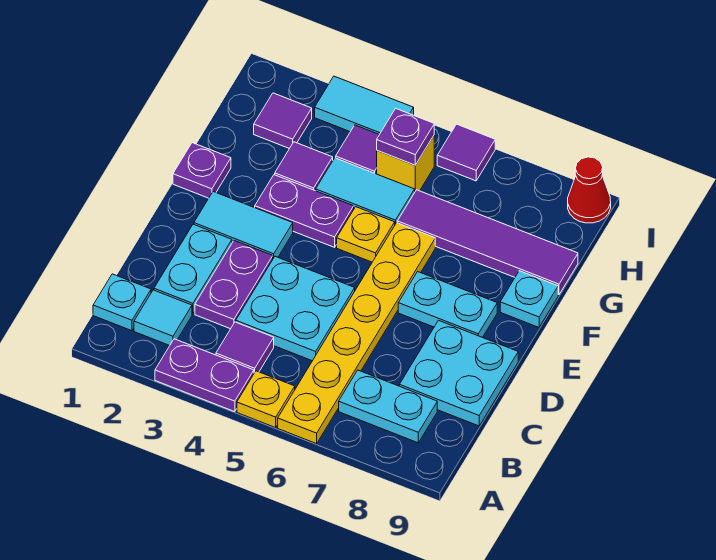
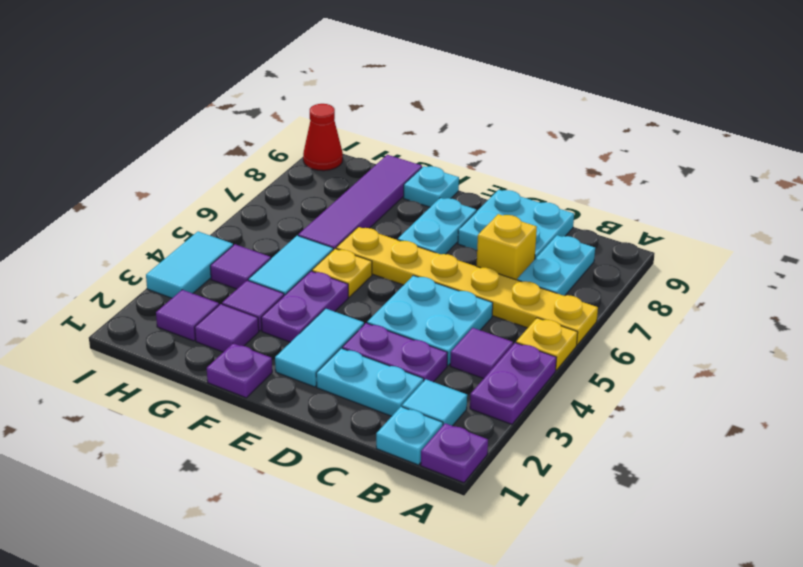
yellow 1x1 brick [377,136,434,191] -> yellow 1x1 brick moved to [477,214,537,280]
purple 1x1 plate [377,109,434,165] -> purple 1x1 plate moved to [421,423,488,483]
purple 1x1 tile [437,124,495,181] -> purple 1x1 tile moved to [195,304,259,352]

